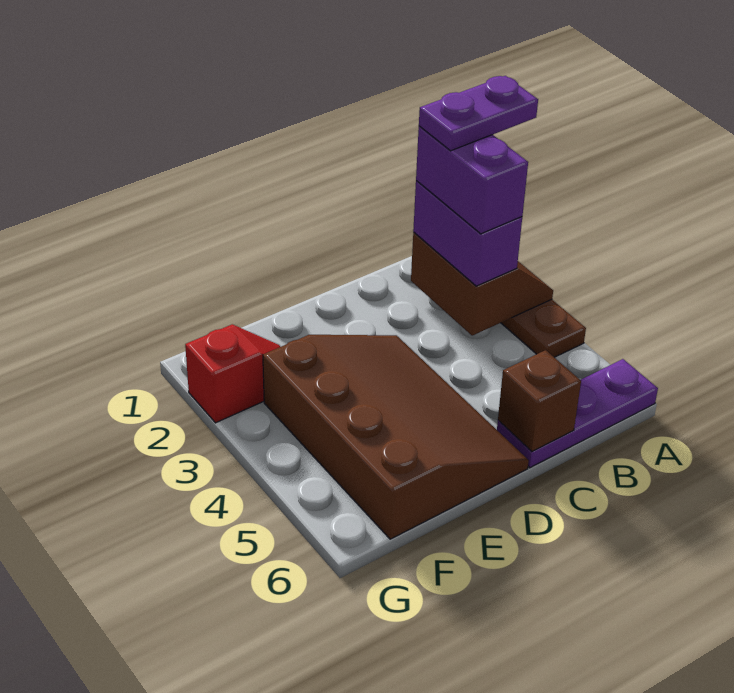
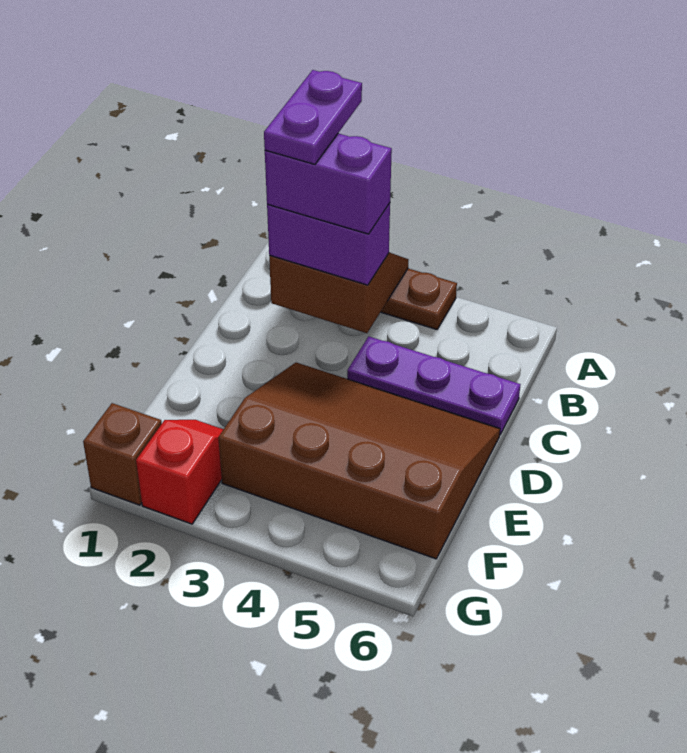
purple 1x3 plate [497,359,658,468] -> purple 1x3 plate turned to [347,336,520,434]
brown 1x1 brick [498,350,581,451] -> brown 1x1 brick moved to [83,403,162,505]

